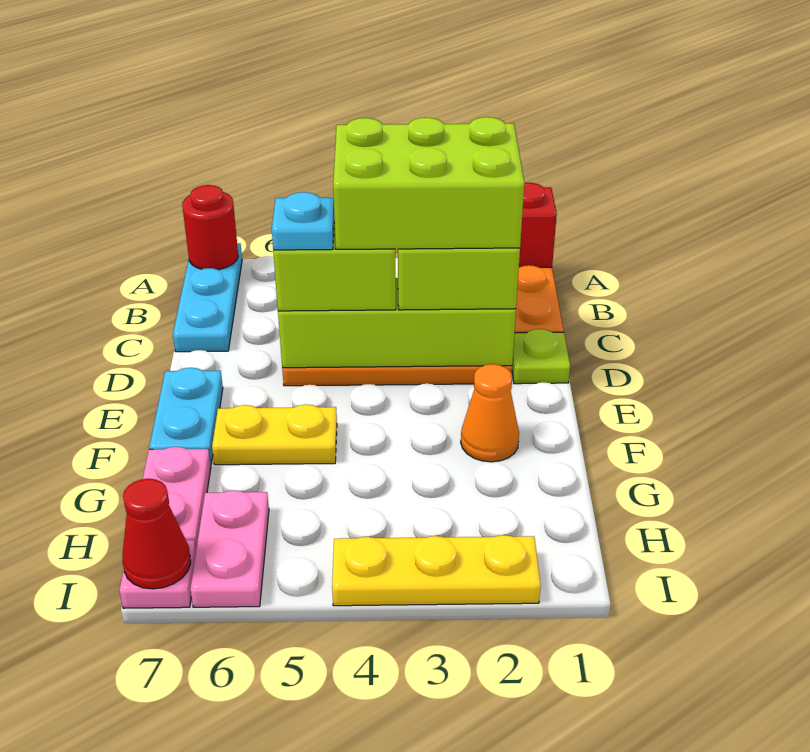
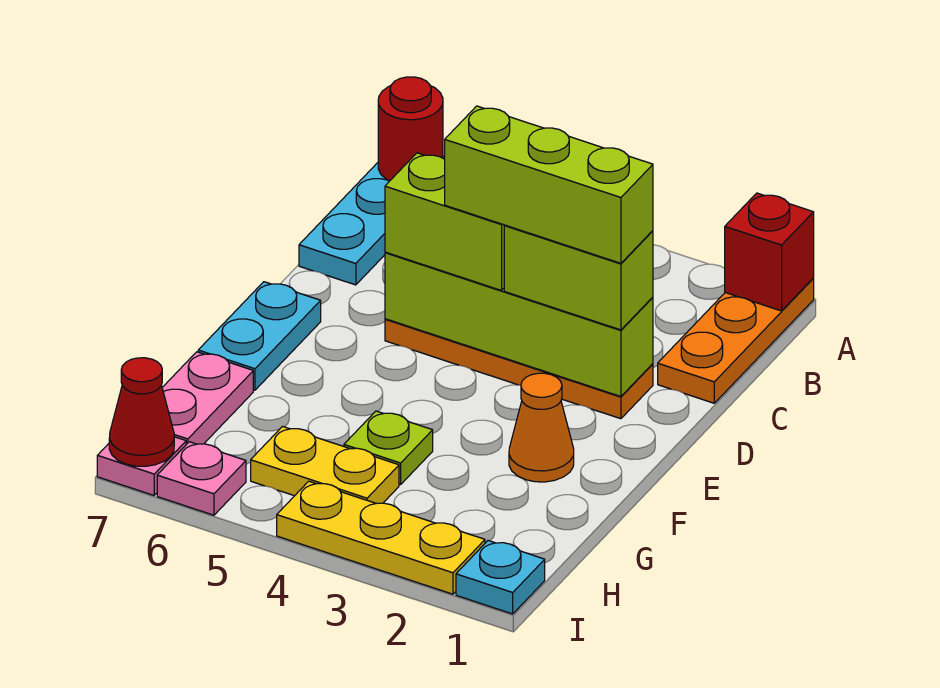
lime 2x3 brick [333,117,524,249] -> lime 1x3 brick [445,106,653,263]
lime 1x1 plate [512,329,570,384] -> lime 1x1 plate moved to [344,411,433,484]
cyan 1x1 plate [272,192,334,250] -> cyan 1x1 plate moved to [456,541,545,614]
yellow 1x2 plate [212,404,337,465] -> yellow 1x2 plate moved to [251,426,399,504]
pink 1x2 plate [190,490,269,607] -> pink 1x1 plate [157,442,246,515]

